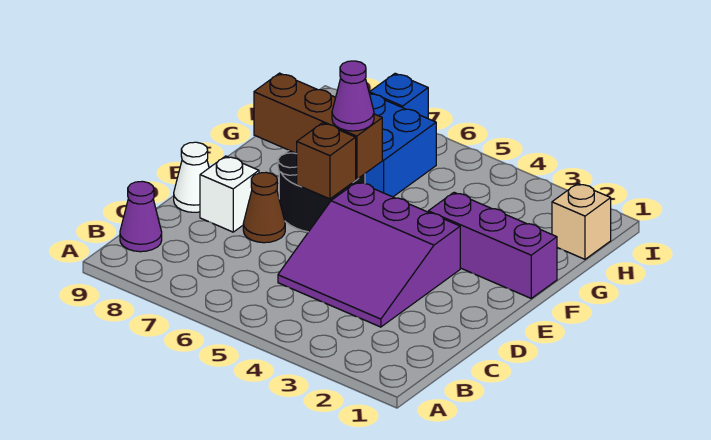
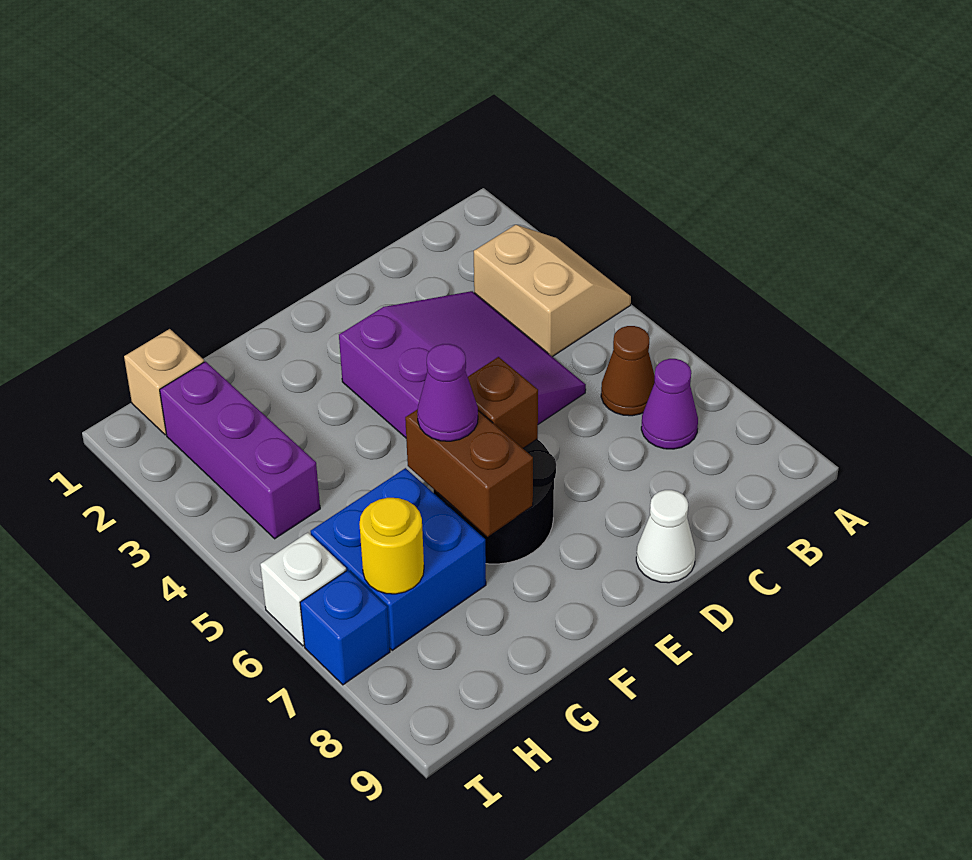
none -> tan 2x2 slope [474,225,631,357]
purple 1x1 cone [120,181,162,252] -> purple 1x1 cone moved to [641,359,698,449]
brown 1x1 cone [243,173,285,243] -> brown 1x1 cone moved to [601,326,655,416]
white 1x1 brick [200,156,259,232] -> white 1x1 brick moved to [260,533,346,646]
purple 1x3 brick [428,192,557,298] -> purple 1x3 brick moved to [160,362,320,539]
brown 1x3 brick [254,73,382,179] -> brown 1x2 brick [405,409,533,537]
none -> yellow 1x1 round brick [360,498,424,594]

